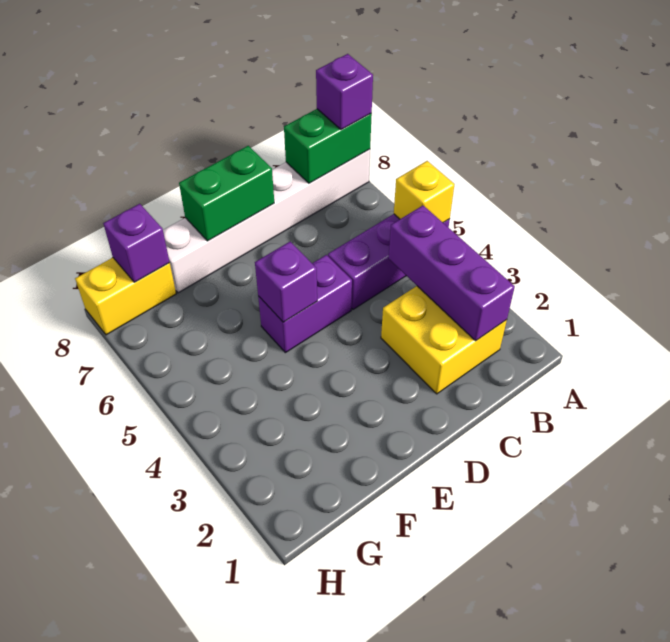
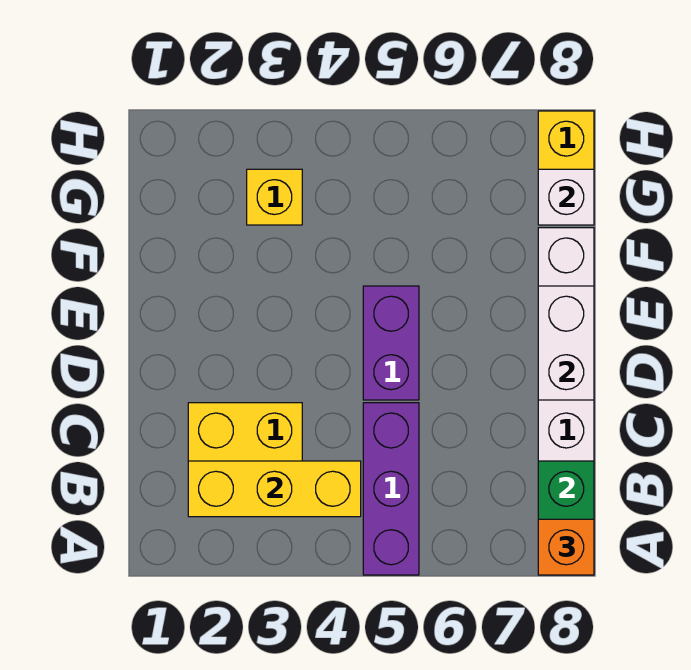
yellow 1x1 brick [394,161,455,223] -> yellow 1x1 brick moved to [247,169,302,225]
purple 1x1 brick [316,54,373,130] -> orange 1x1 brick [538,519,594,575]
purple 1x3 brick [389,206,515,341] -> yellow 1x3 brick [188,461,361,517]
green 1x2 brick [179,146,274,241] -> white 1x2 brick [538,286,594,400]
purple 1x1 brick [255,242,317,322] -> none
purple 1x1 brick [103,204,170,282] -> white 1x1 brick [538,169,594,225]

